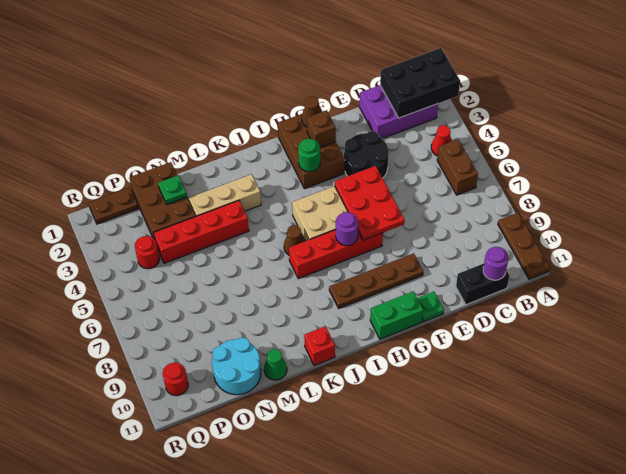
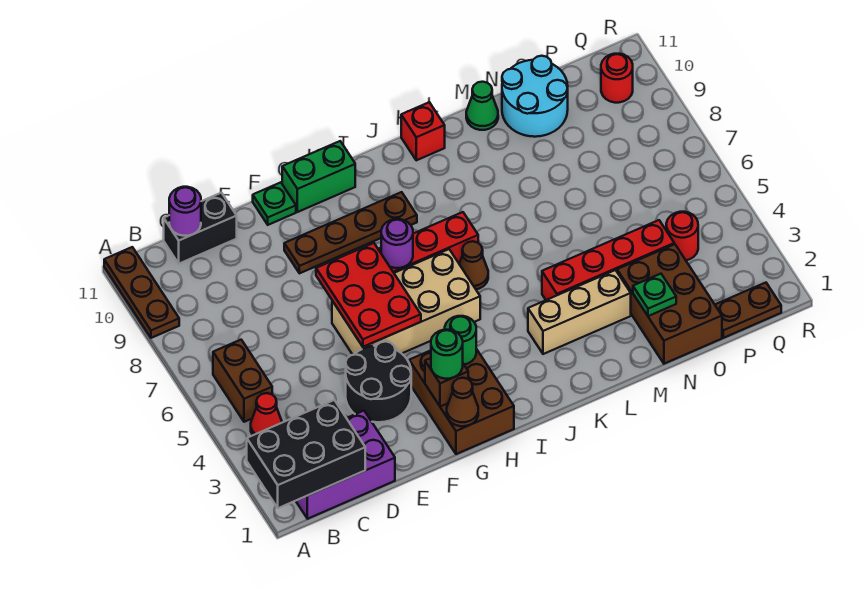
none -> green 1x1 round brick [431,330,463,379]

